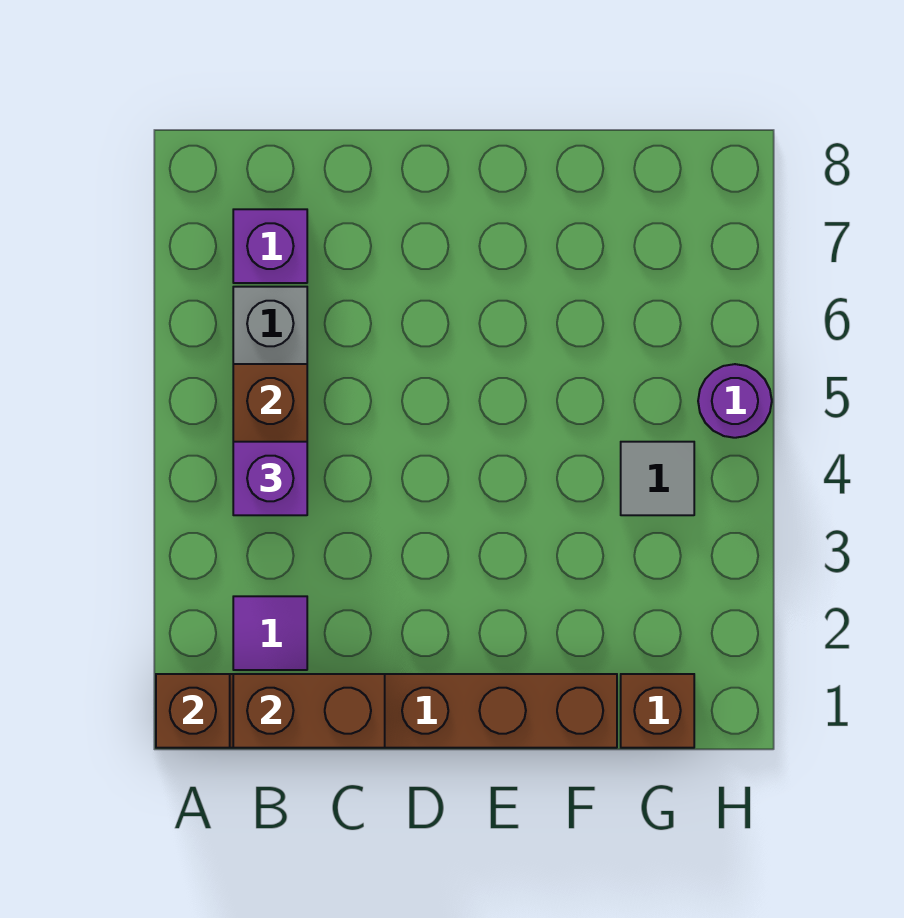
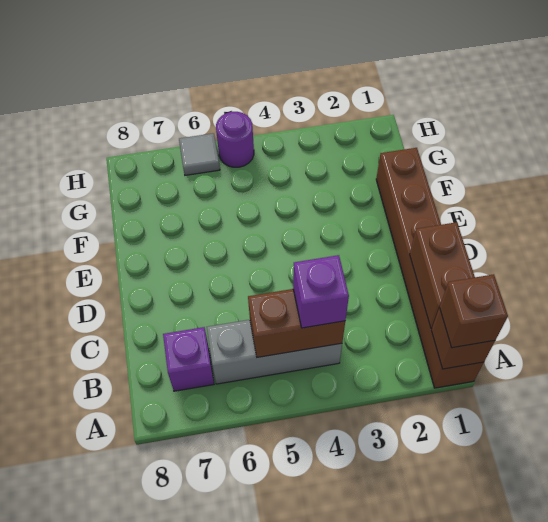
purple 1x1 tile [233,596,307,670] -> none
brown 1x1 brick [621,674,694,748] -> brown 1x1 brick moved to [440,274,508,348]
grey 1x1 tile [621,442,694,515] -> grey 1x1 tile moved to [179,133,220,175]

